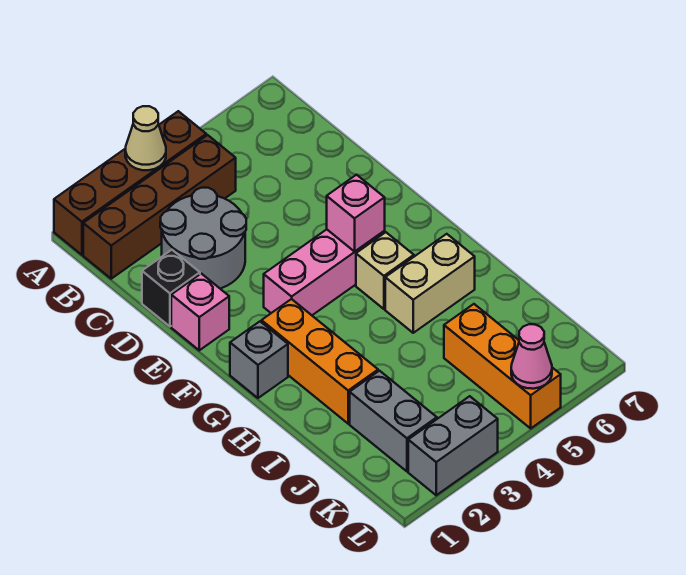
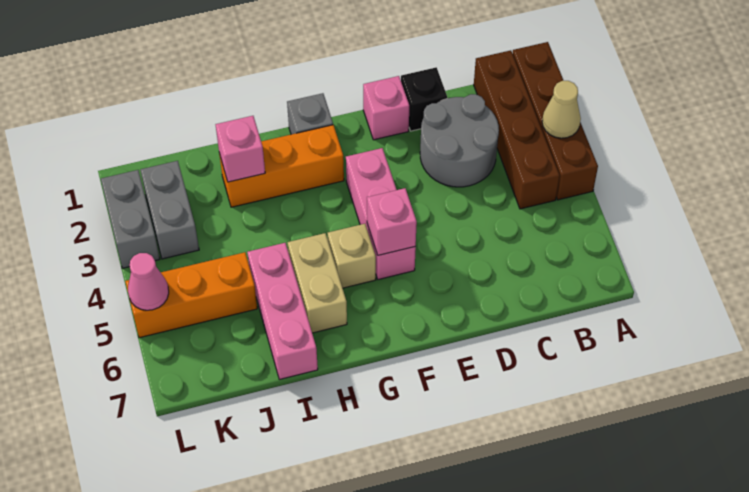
none -> pink 1x1 brick [215,116,265,182]
none -> pink 1x3 brick [247,243,318,379]
grey 1x2 brick [350,371,437,471] -> grey 1x2 brick turned to [141,161,199,259]

